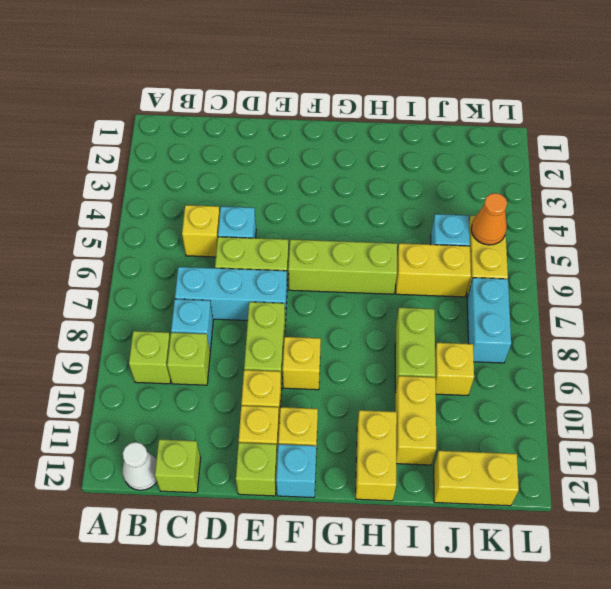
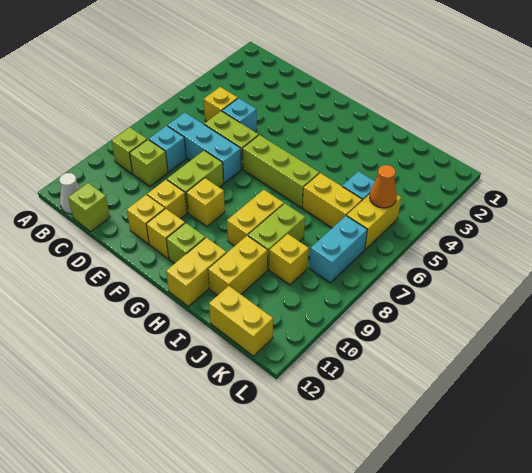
lime 1x1 brick [236,443,277,496] -> lime 1x1 brick moved to [166,223,205,264]
cyan 1x1 brick [276,444,316,498] -> none
none -> yellow 1x2 brick [227,190,284,246]

